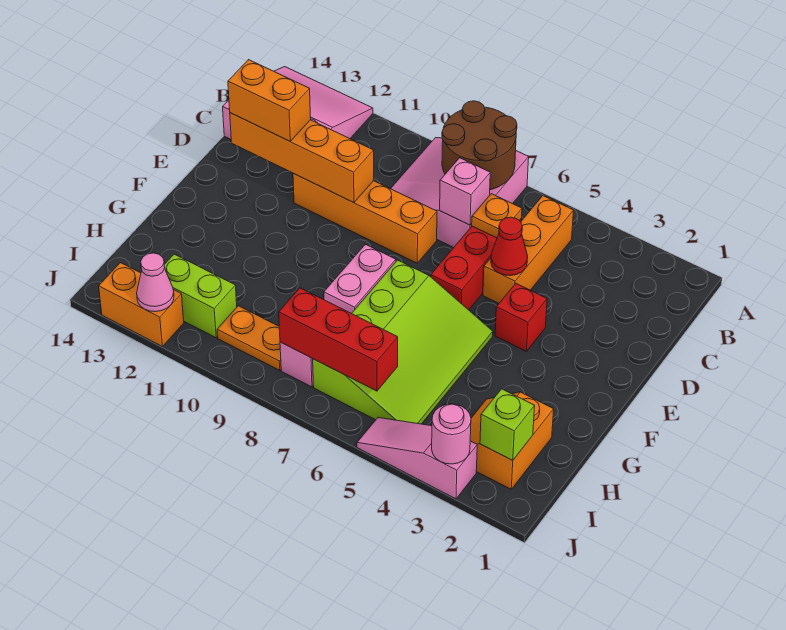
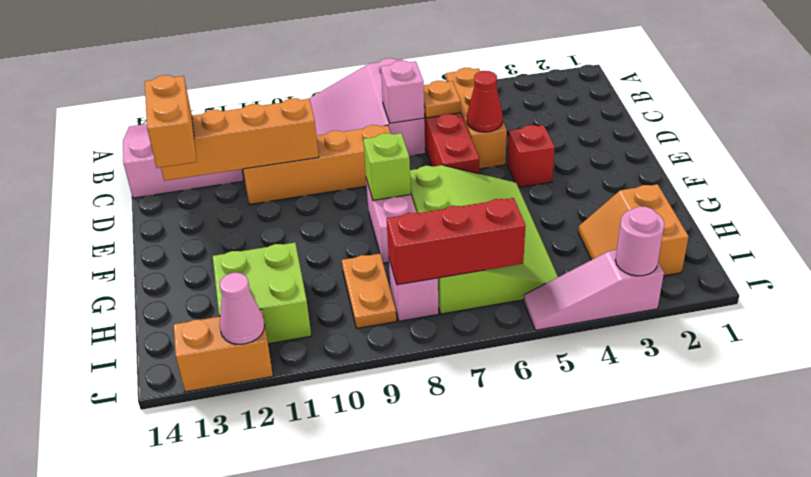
brown 2x2 round brick [442,101,517,190] -> none
orange 1x2 brick [228,60,311,141] -> orange 1x2 brick turned to [145,75,197,168]
lime 1x1 brick [480,389,535,461] -> lime 1x1 brick moved to [363,133,411,200]
orange 1x2 plate [217,306,281,370] -> orange 1x2 plate turned to [342,254,397,329]
lime 1x2 brick [164,254,237,338] -> lime 2x2 brick [213,243,311,344]

